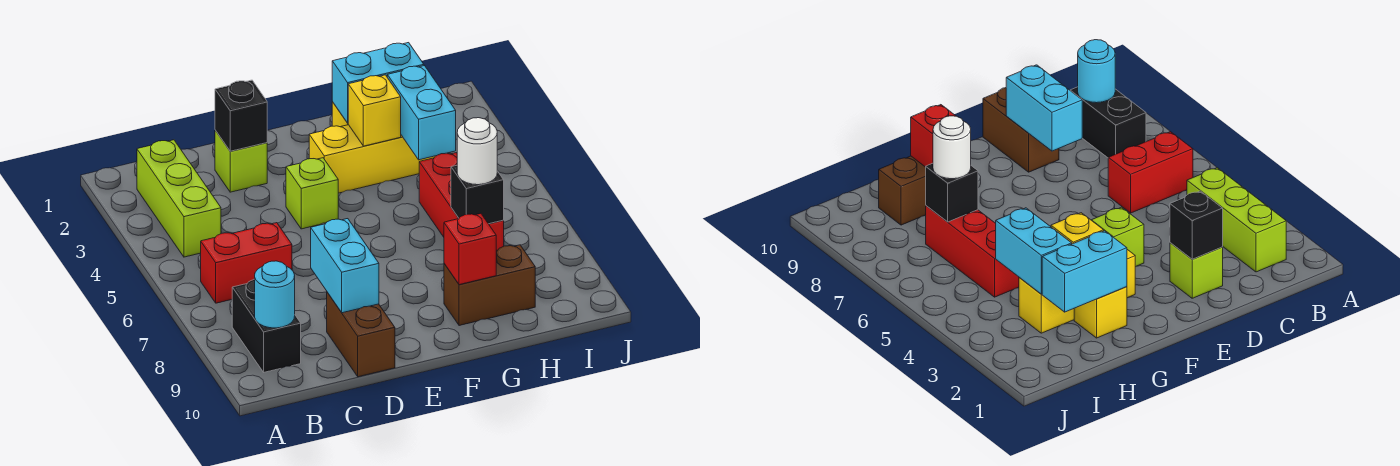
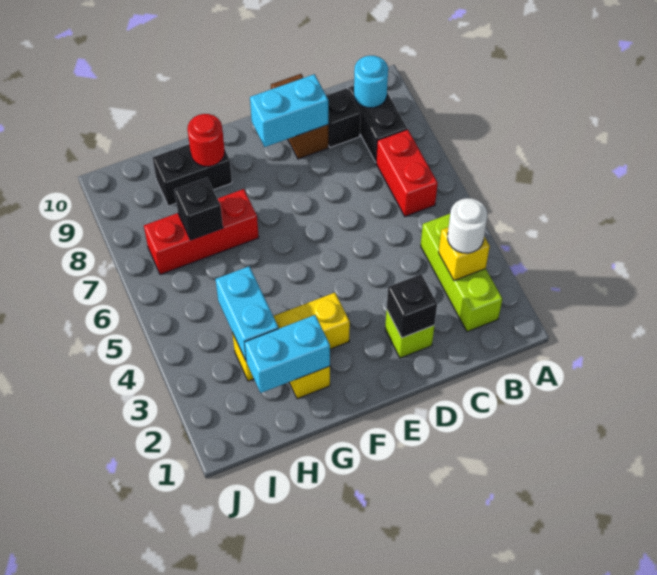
red 1x2 brick [201,223,292,303] -> red 1x2 brick turned to [376,129,438,217]
none -> black 1x1 brick [326,88,360,147]
cyan 1x2 brick [311,219,379,313] -> cyan 1x2 brick turned to [250,74,328,147]
lime 1x1 brick [286,158,338,229] -> none
yellow 1x1 brick [348,75,401,146] -> yellow 1x1 brick moved to [439,227,490,281]
brown 1x2 brick [444,245,535,326] -> black 1x2 brick [153,144,232,206]
red 1x1 brick [444,213,496,285] -> red 1x1 round brick [187,114,225,167]
red 1x3 brick [419,153,504,251] -> red 1x3 brick turned to [144,189,259,275]
white 1x1 round brick [457,118,497,185] -> white 1x1 round brick moved to [448,198,487,253]

